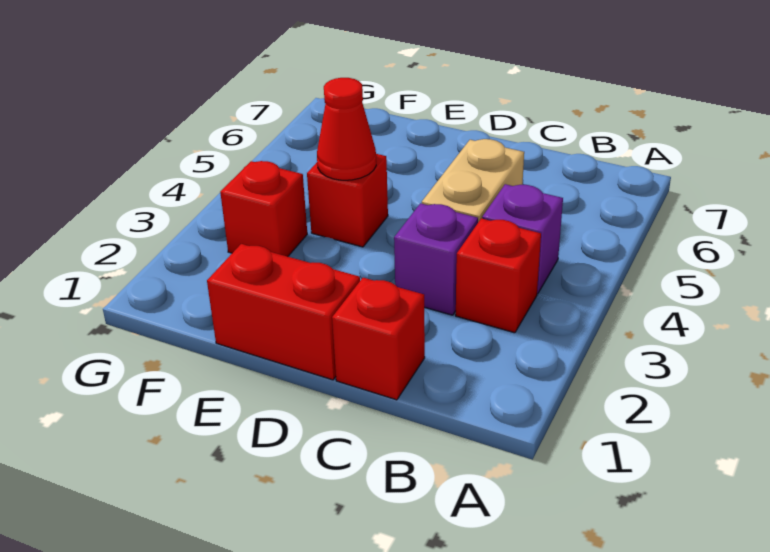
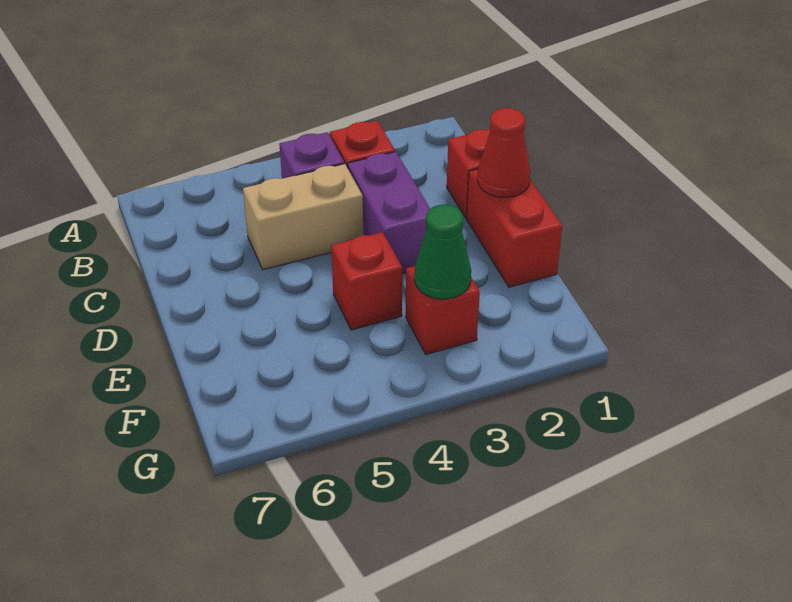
purple 1x1 brick [394,203,478,315] -> purple 1x2 brick [348,152,430,274]
red 1x1 cone [317,78,376,180] -> red 1x1 cone moved to [477,108,530,197]
none -> green 1x1 cone [414,205,471,299]

